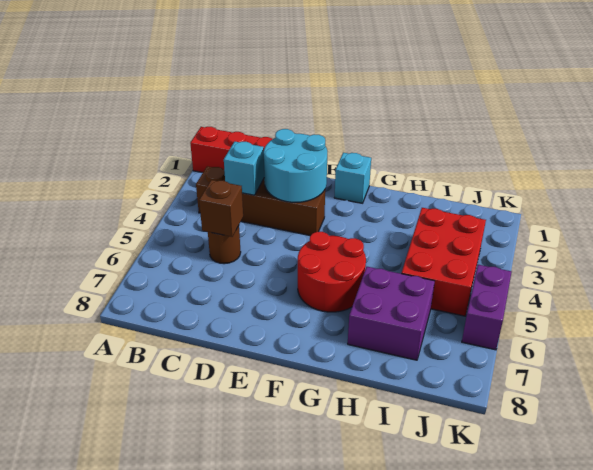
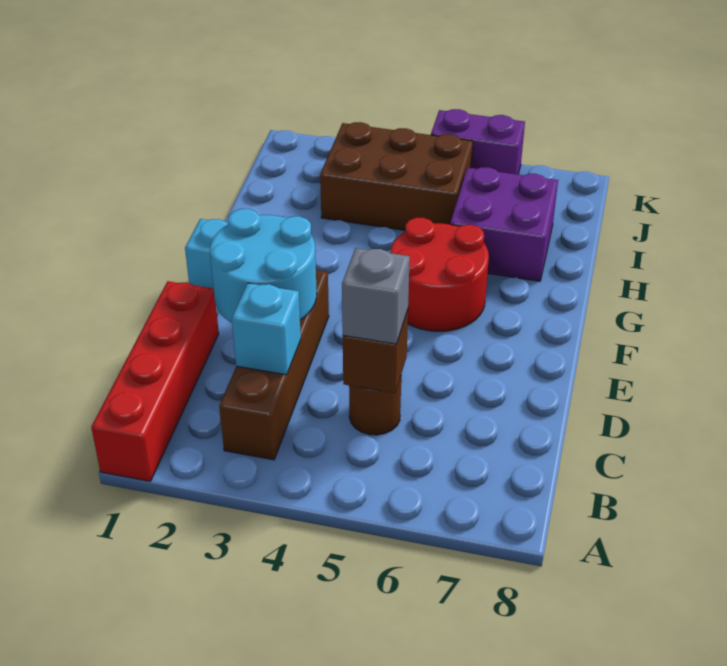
none -> grey 1x1 brick [342,248,410,344]
red 2x3 brick [401,208,486,316] -> brown 2x3 brick [320,122,473,230]

